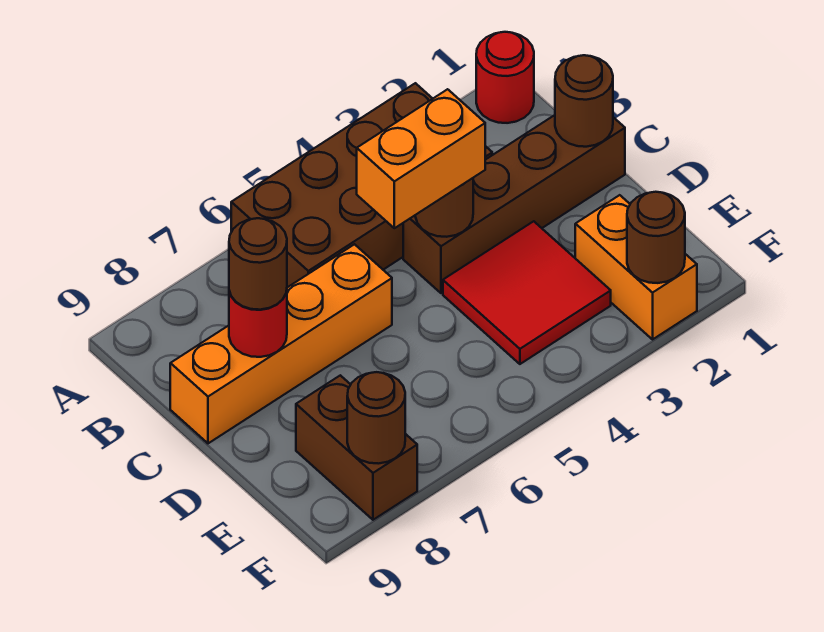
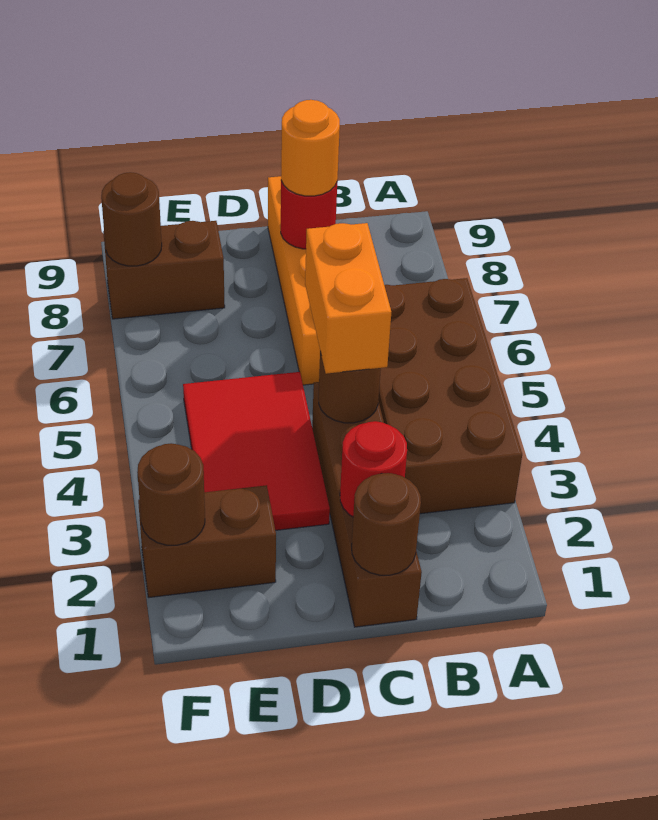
red 1x1 round brick [476,32,534,123] -> red 1x1 round brick moved to [340,421,407,517]
brown 1x1 round brick [229,218,287,310] -> orange 1x1 round brick [281,100,340,196]
red 2x2 tile [443,221,611,364] -> red 2x3 tile [183,372,330,530]
orange 1x2 brick [575,195,697,339] -> brown 1x2 brick [138,485,276,597]

